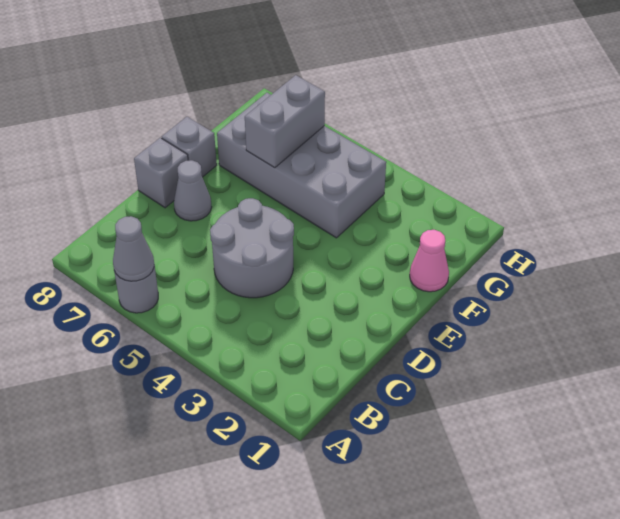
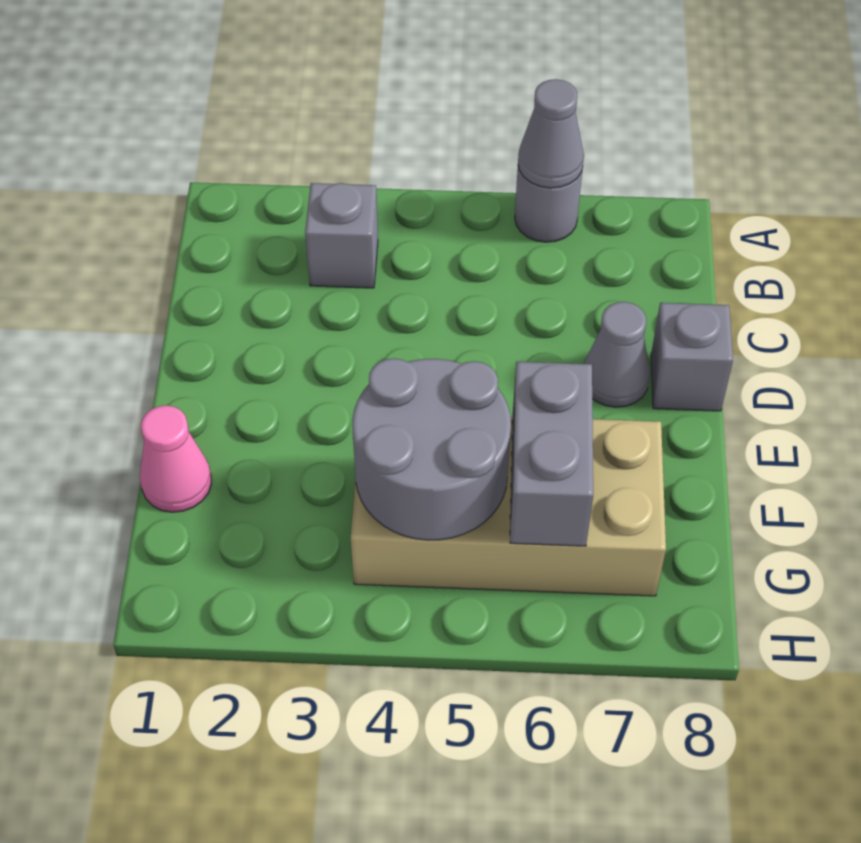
grey 2x2 round brick [210,198,294,298] -> grey 2x2 round brick moved to [352,358,511,540]
grey 1x1 brick [162,117,217,177] -> grey 1x1 brick moved to [305,183,378,288]
grey 2x4 brick [217,93,386,238] -> tan 2x4 brick [351,416,666,596]

